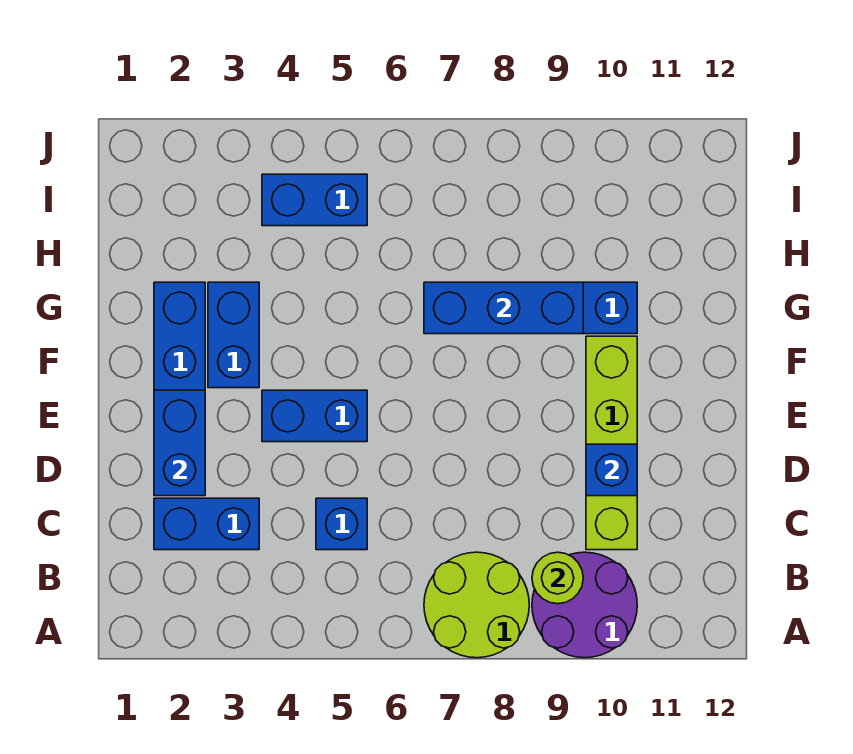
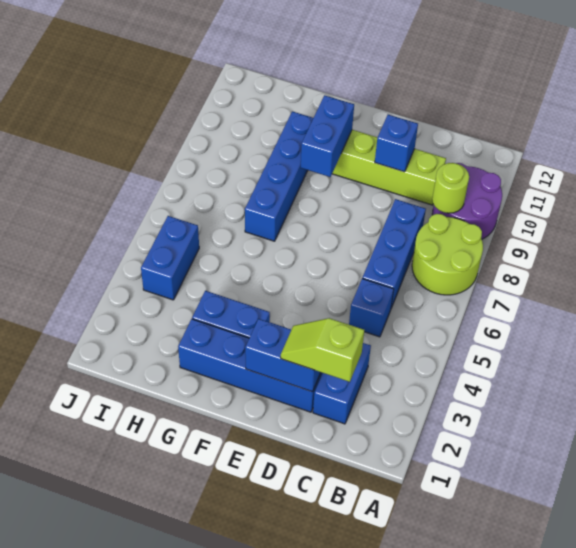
none -> lime 1x2 slope [281,318,364,382]
blue 1x2 brick [262,390,367,442] -> blue 1x2 brick moved to [301,95,354,177]
blue 1x3 brick [424,282,583,334] -> blue 1x3 brick moved to [362,199,426,308]

